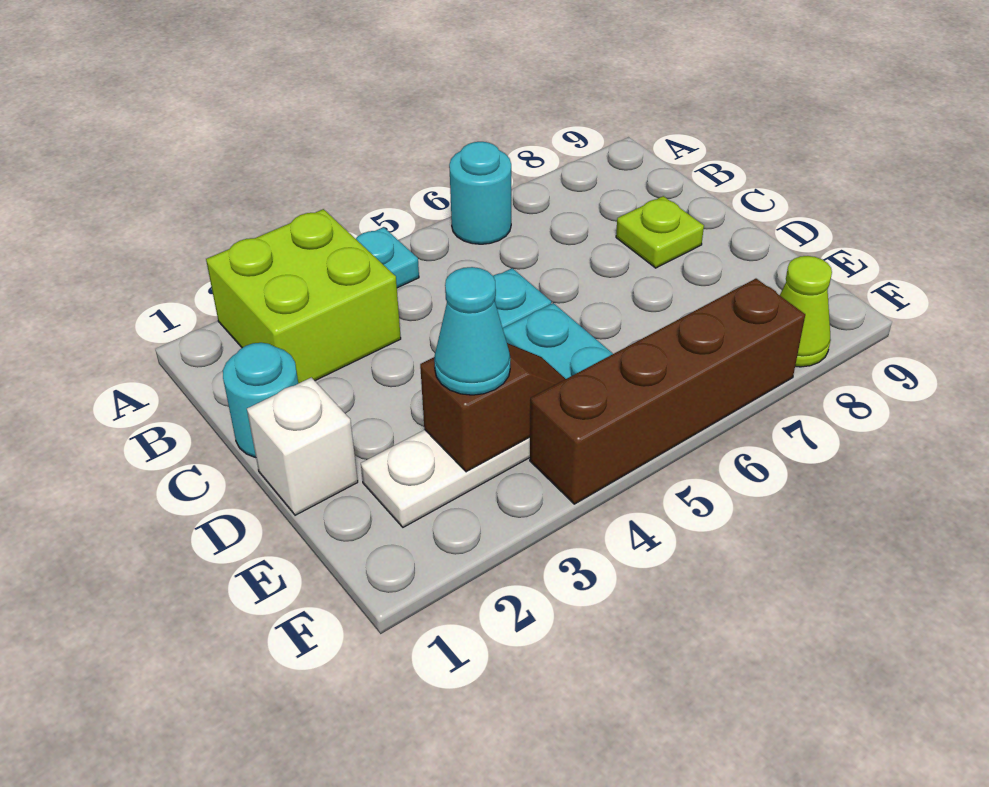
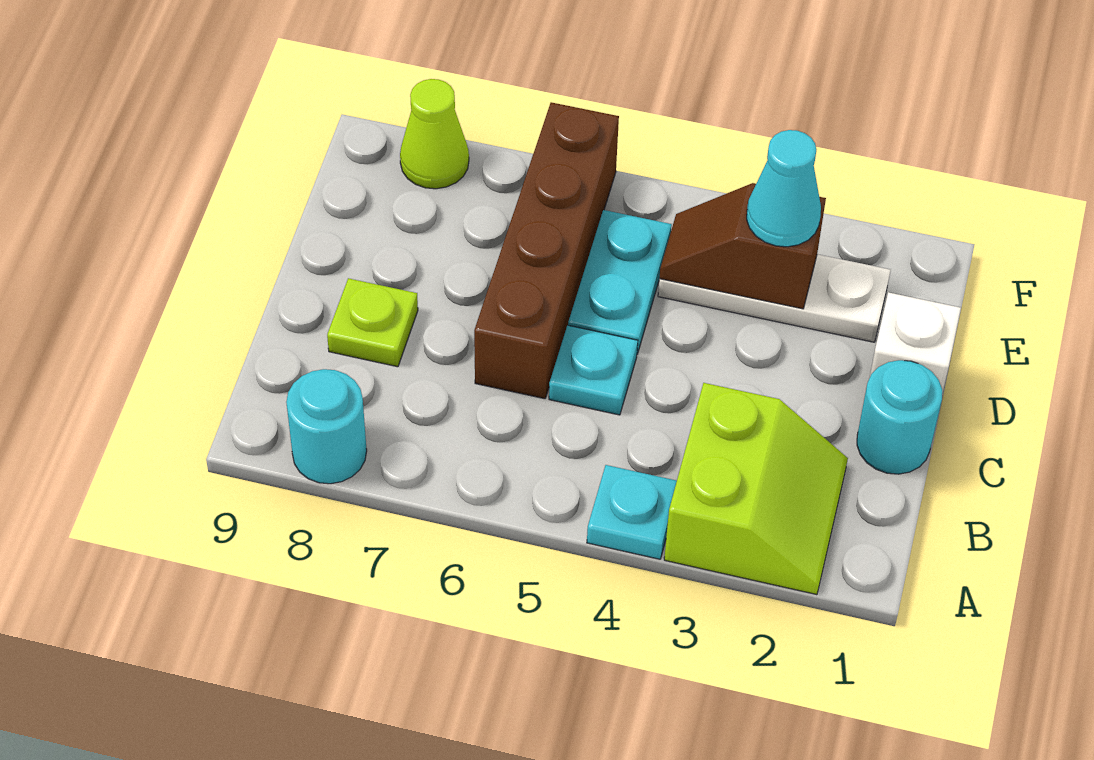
lime 2x2 brick [206,209,401,383] -> lime 2x2 slope [664,383,848,595]
cyan 1x1 round brick [449,142,511,244] -> cyan 1x1 round brick moved to [286,369,367,484]
brown 1x4 brick [530,279,805,504] -> brown 1x4 brick turned to [474,102,619,399]

